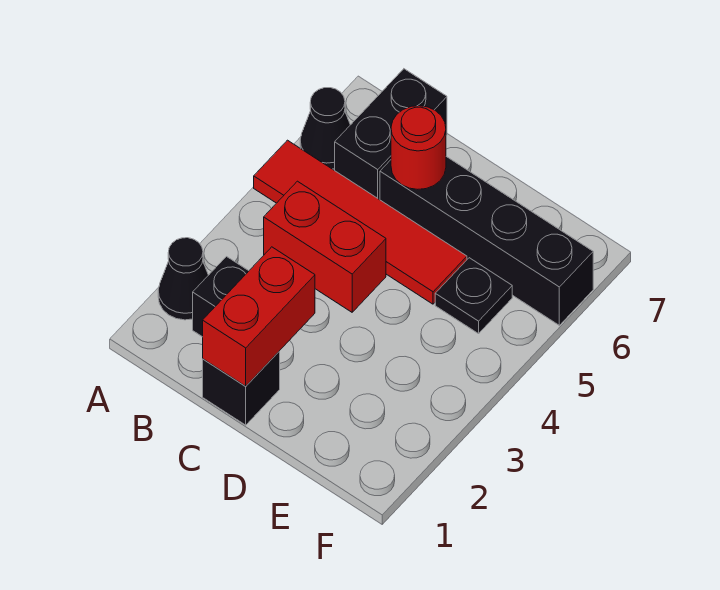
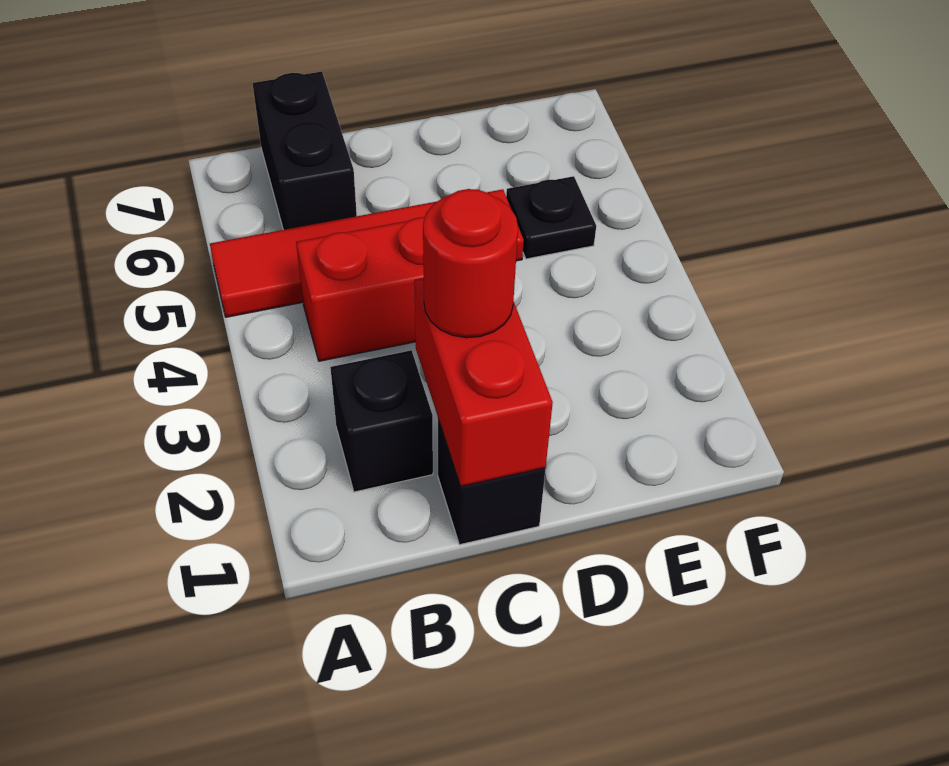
black 1x1 cone [158,238,208,320] -> none
black 1x1 cone [300,88,350,169] -> none
black 1x4 brick [380,157,593,325] -> none
red 1x1 round brick [391,106,446,189] -> red 1x1 round brick moved to [423,189,518,338]

